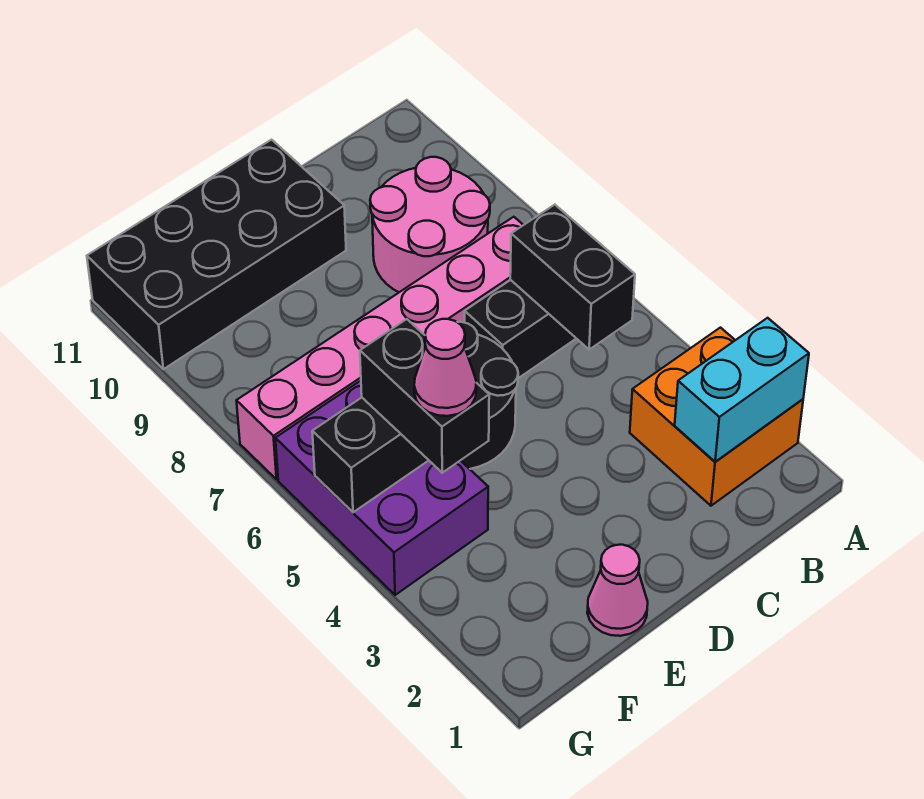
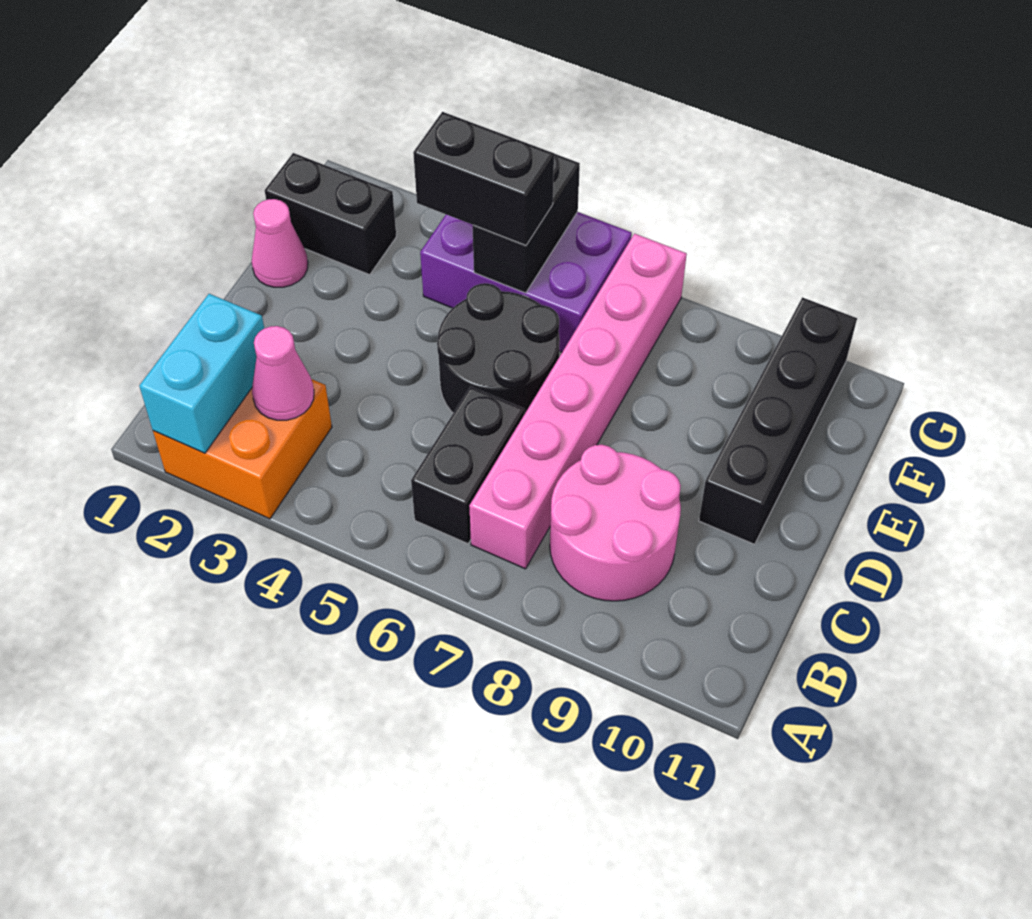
black 1x2 brick [510,205,635,349] -> black 1x2 brick moved to [265,153,396,275]
black 2x4 brick [87,140,346,369] -> black 1x4 brick [699,297,857,544]
pink 1x1 cone [414,319,476,416] -> pink 1x1 cone moved to [252,326,314,420]

